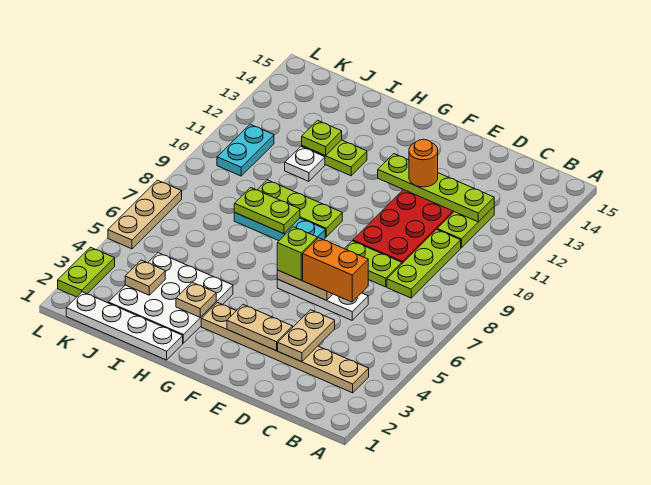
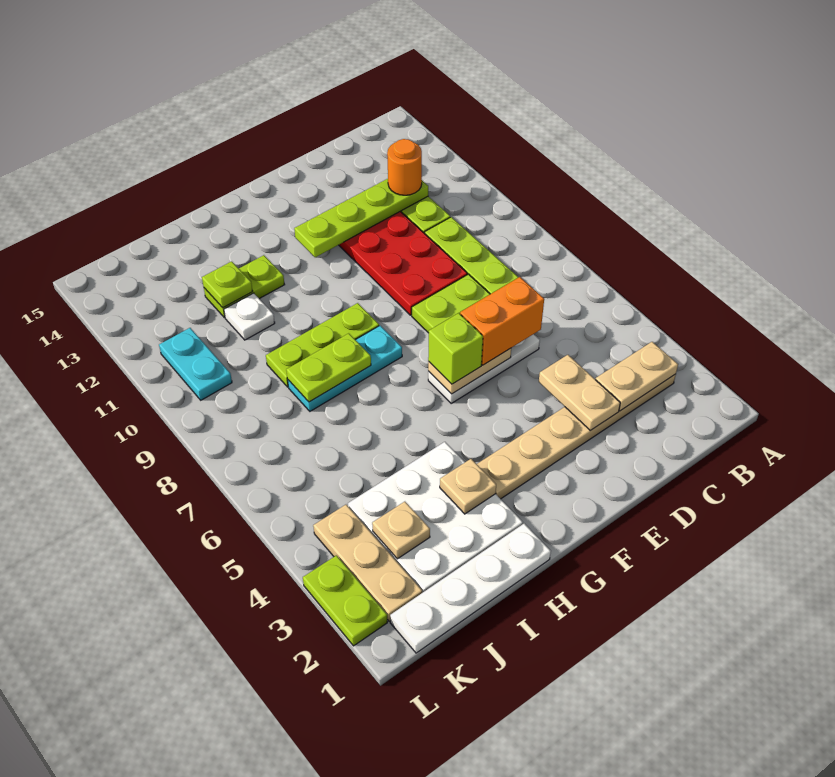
tan 1x2 plate [227,305,293,351] -> tan 1x2 plate moved to [596,342,678,411]
orange 1x1 round brick [409,139,438,187] -> orange 1x1 round brick moved to [387,139,422,195]
tan 1x3 plate [108,180,182,249] -> tan 1x3 plate moved to [313,505,422,621]

